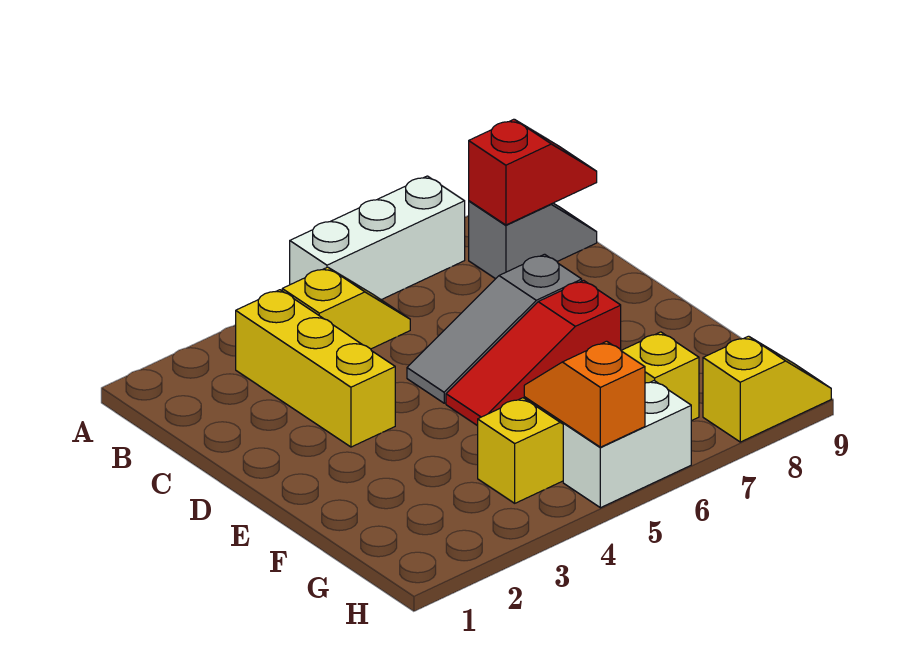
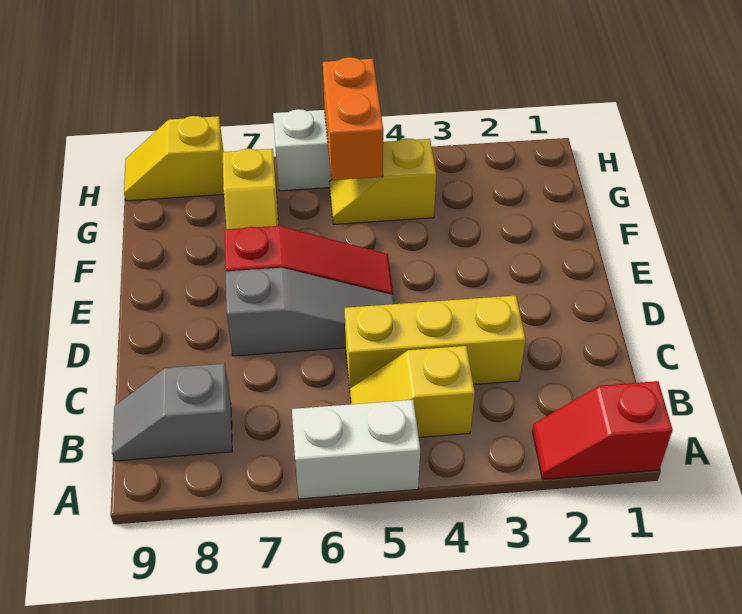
white 1x3 brick [290,176,465,300] -> white 1x2 brick [292,400,420,499]
yellow 1x3 brick [236,290,395,447] -> yellow 1x3 brick turned to [345,296,526,389]
red 1x2 slope [469,119,597,225] -> red 1x2 slope moved to [532,381,673,479]
orange 1x2 slope [524,341,645,447] -> orange 1x2 brick [323,57,383,180]

